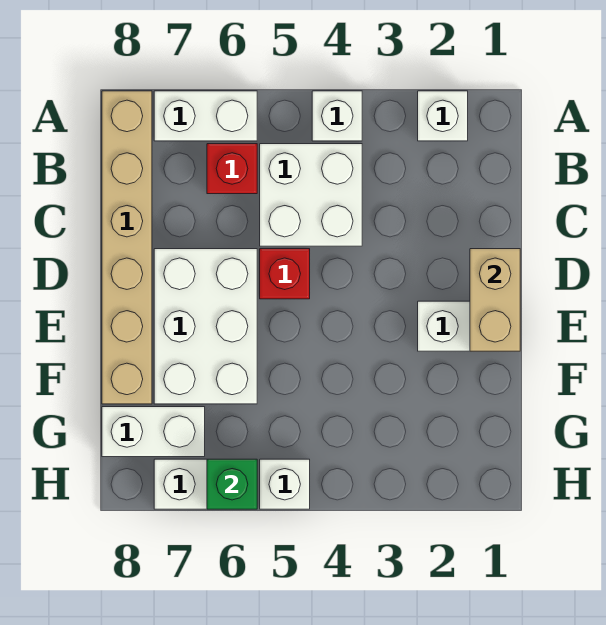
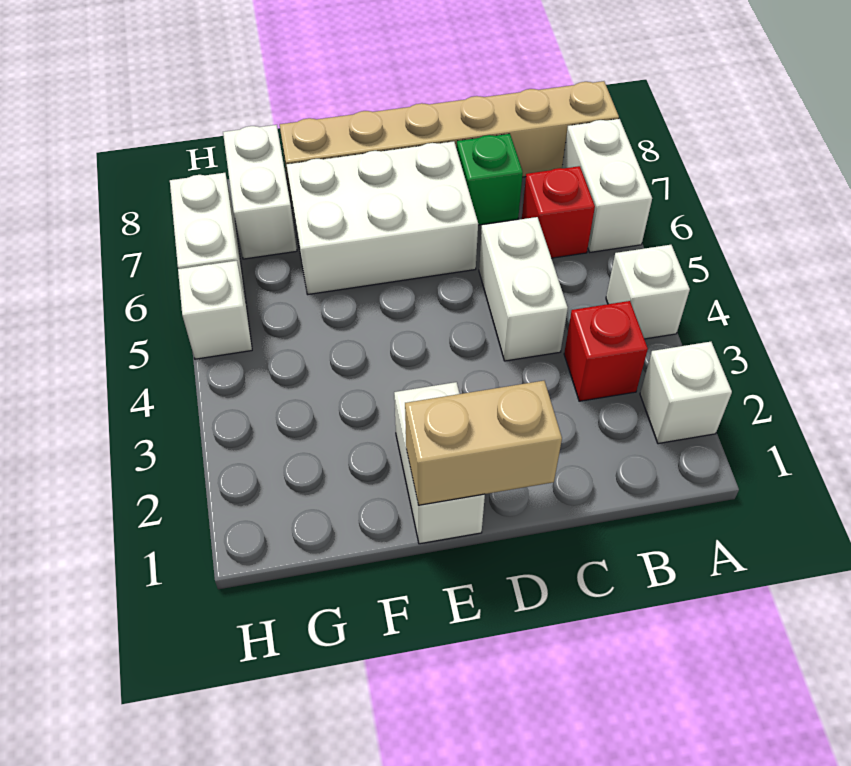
white 2x2 brick [260,144,362,246] -> white 1x2 brick [479,217,568,361]
red 1x1 brick [260,249,310,299] -> red 1x1 brick moved to [564,301,648,401]
green 1x1 brick [207,459,257,509] -> green 1x1 brick moved to [457,134,523,225]

